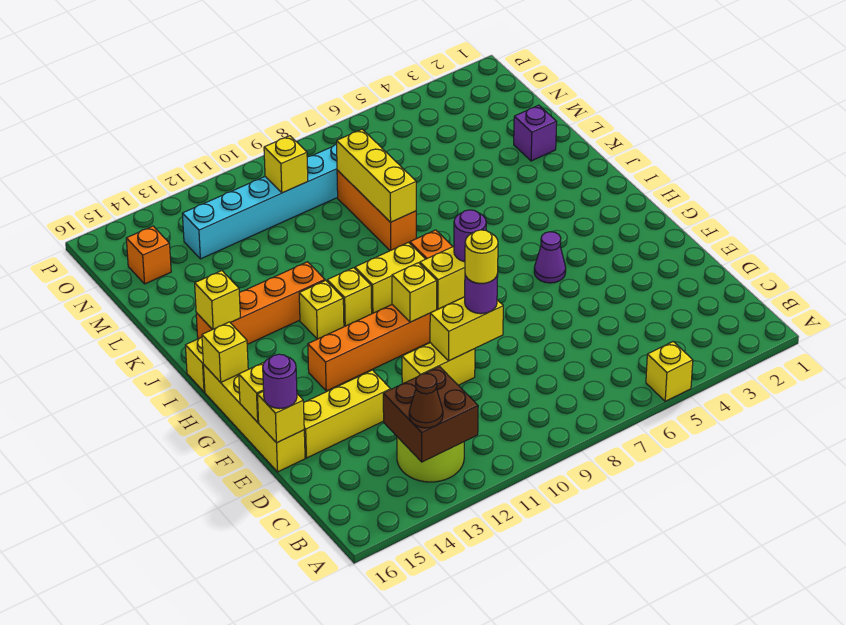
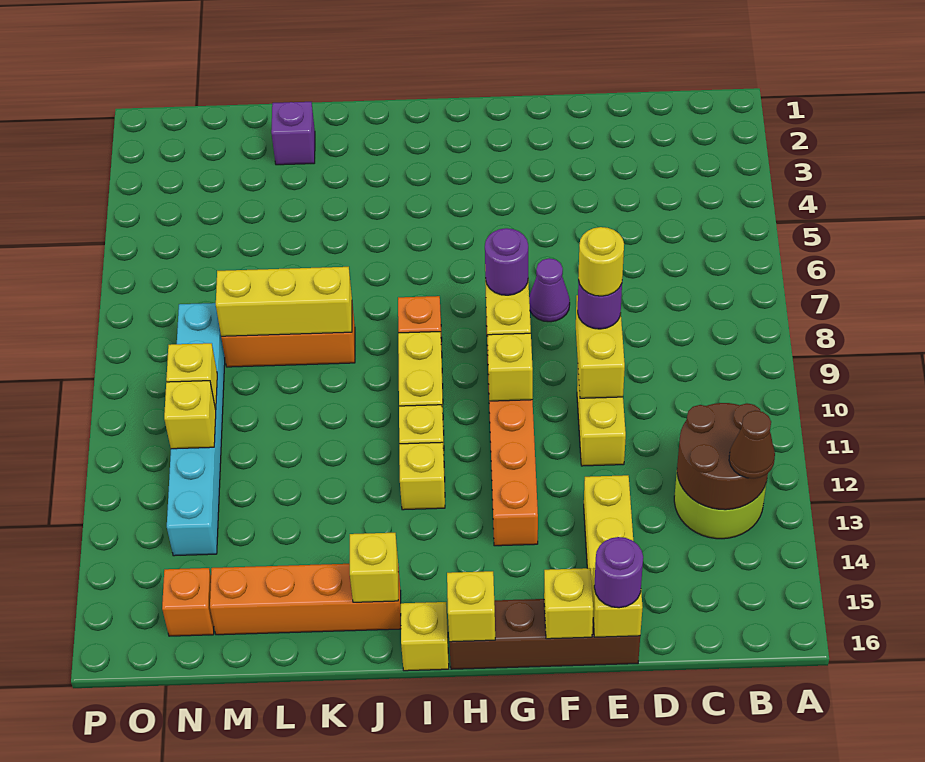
yellow 1x1 brick [646,342,693,401] -> yellow 1x1 brick moved to [164,381,216,449]
brown 2x2 brick [383,366,478,462] -> brown 2x2 round brick [677,403,771,510]
yellow 1x4 brick [203,364,305,472] -> brown 1x4 brick [449,599,640,669]
purple 1x1 cone [534,232,566,283] -> purple 1x1 cone moved to [529,258,570,322]
orange 1x4 brick [196,262,325,344] -> orange 1x4 brick turned to [210,564,401,635]

